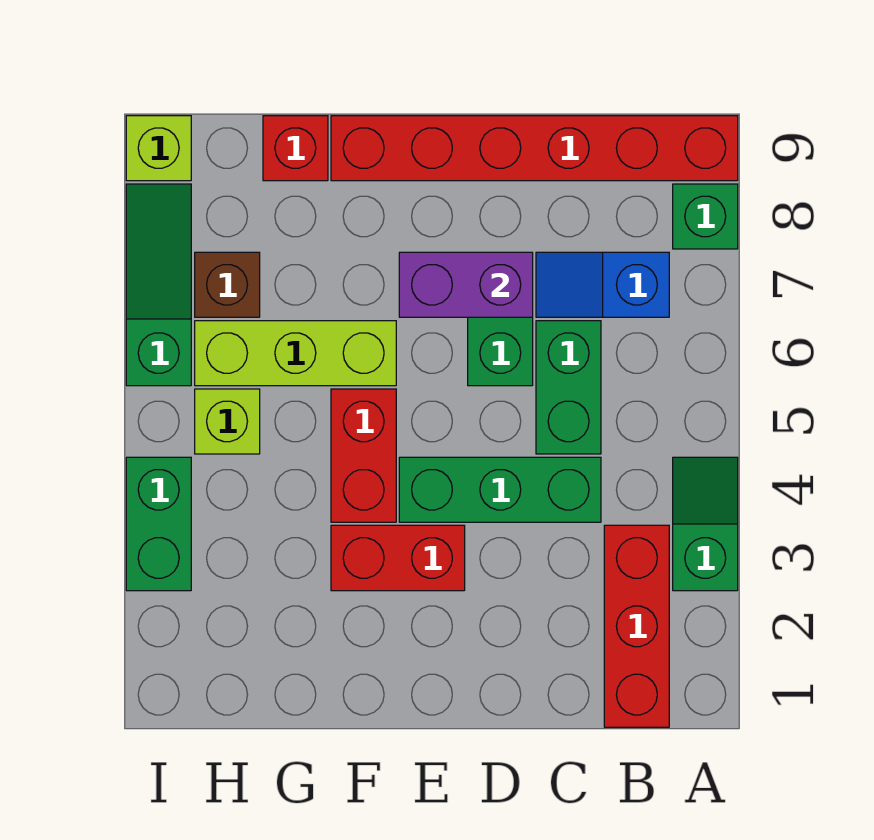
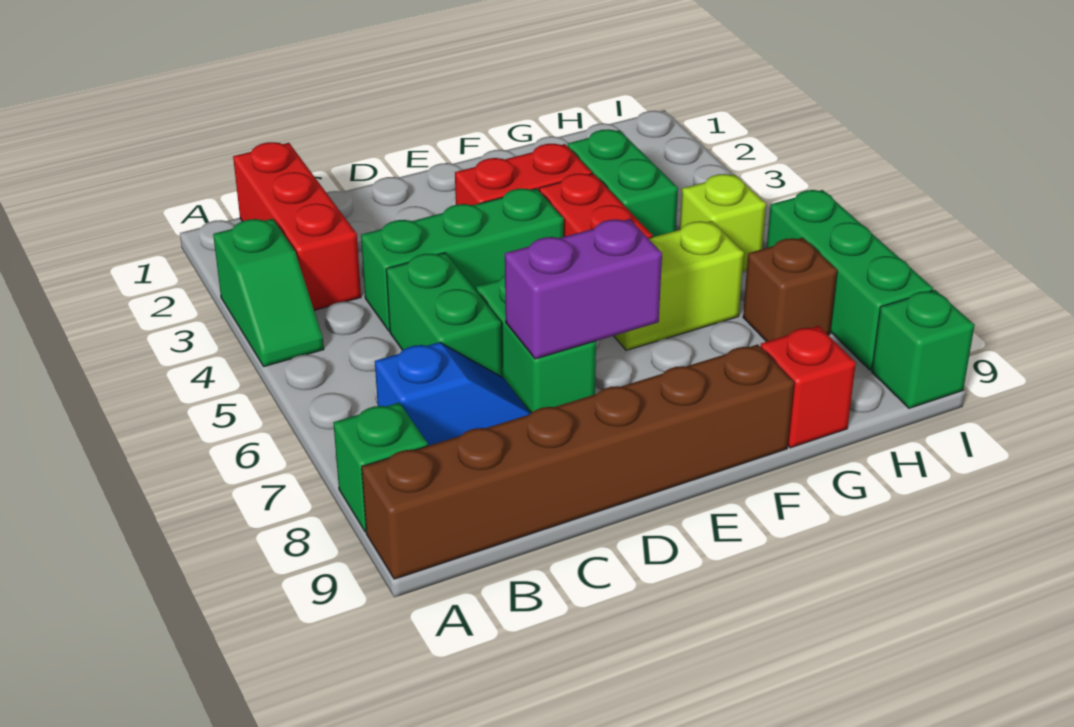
red 1x6 brick [331,116,738,181] -> brown 1x6 brick [362,344,794,579]
lime 1x3 brick [195,321,396,386] -> lime 1x2 brick [614,221,744,350]
green 1x2 brick [126,457,191,591] -> green 1x2 brick moved to [568,129,678,237]
green 1x3 slope [126,184,191,386] -> green 1x3 brick [767,190,933,370]
lime 1x1 brick [126,116,191,181] -> green 1x1 brick [872,290,975,408]

